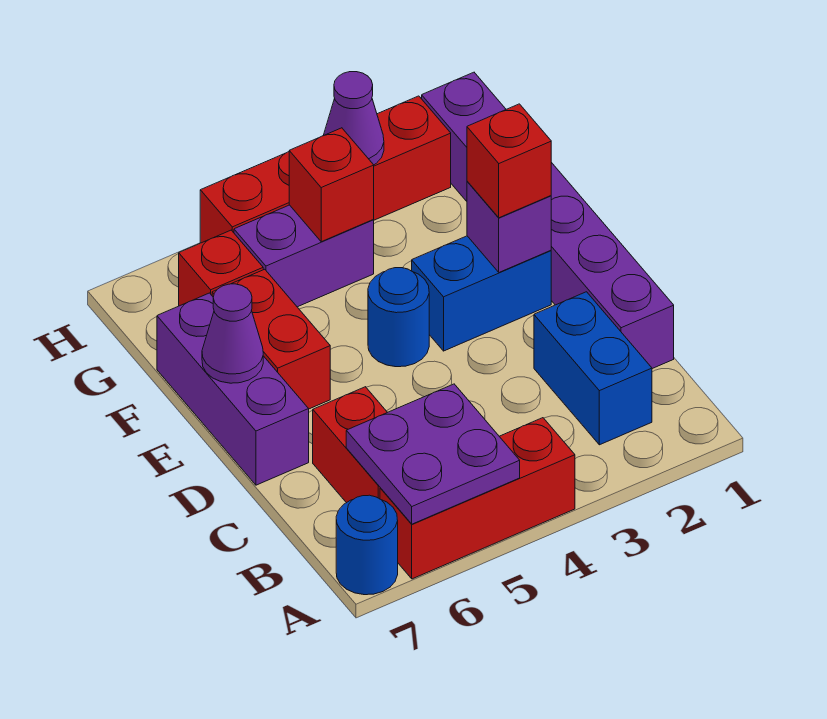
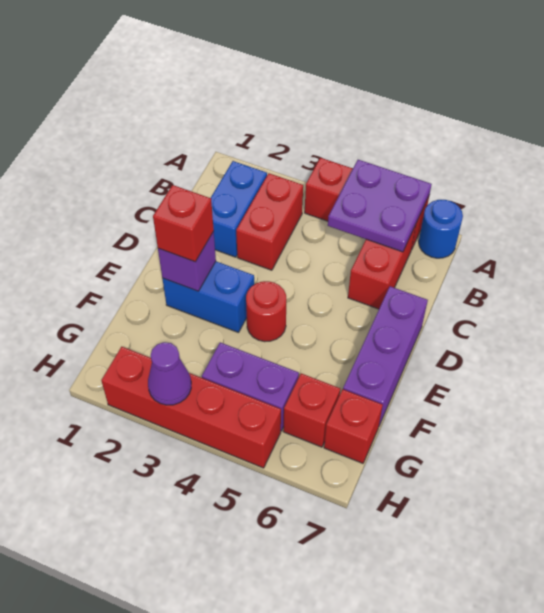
purple 1x6 brick [422,72,674,369] -> none
blue 1x1 round brick [368,268,429,367] -> red 1x1 round brick [246,281,286,342]
red 1x2 brick [212,269,330,409] -> red 1x2 brick moved to [236,173,303,270]
purple 1x1 cone [202,284,263,383] -> none
red 1x1 brick [289,128,374,242] -> red 1x1 brick moved to [324,389,383,463]

